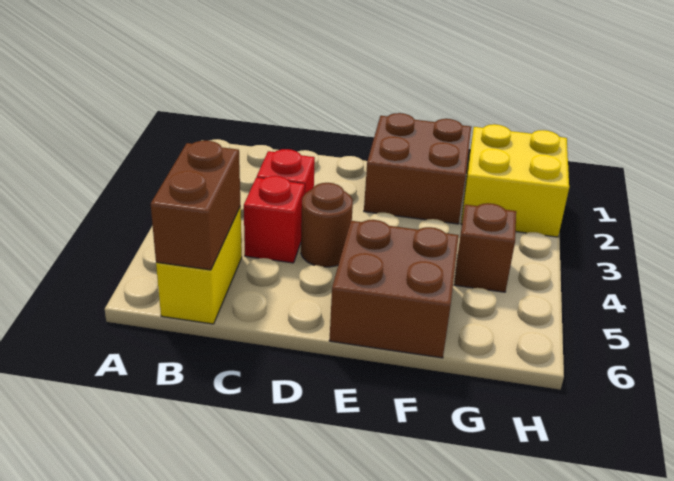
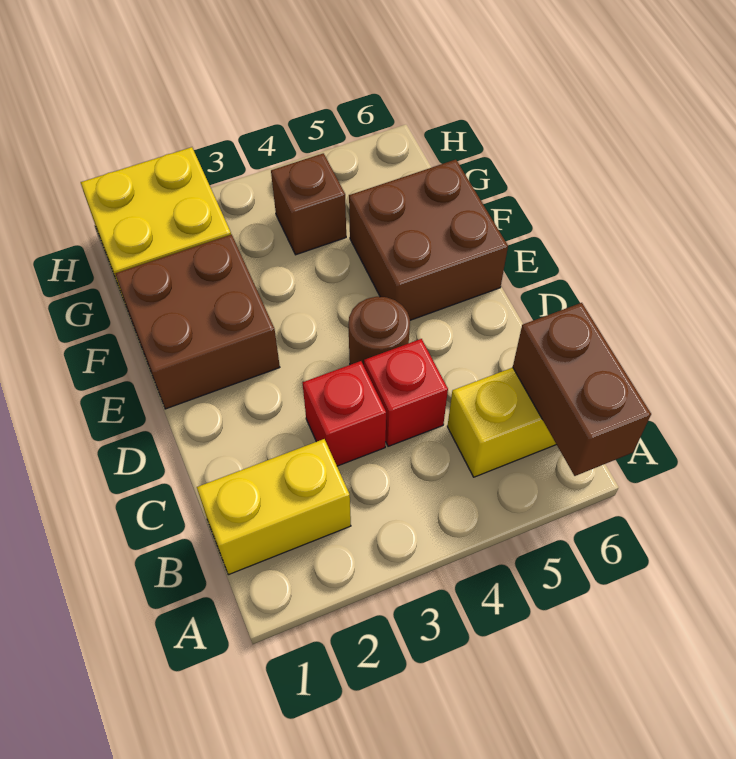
none -> yellow 1x2 brick [197,439,351,575]
brown 1x2 brick [151,141,240,270] -> brown 1x2 brick turned to [513,303,651,476]

